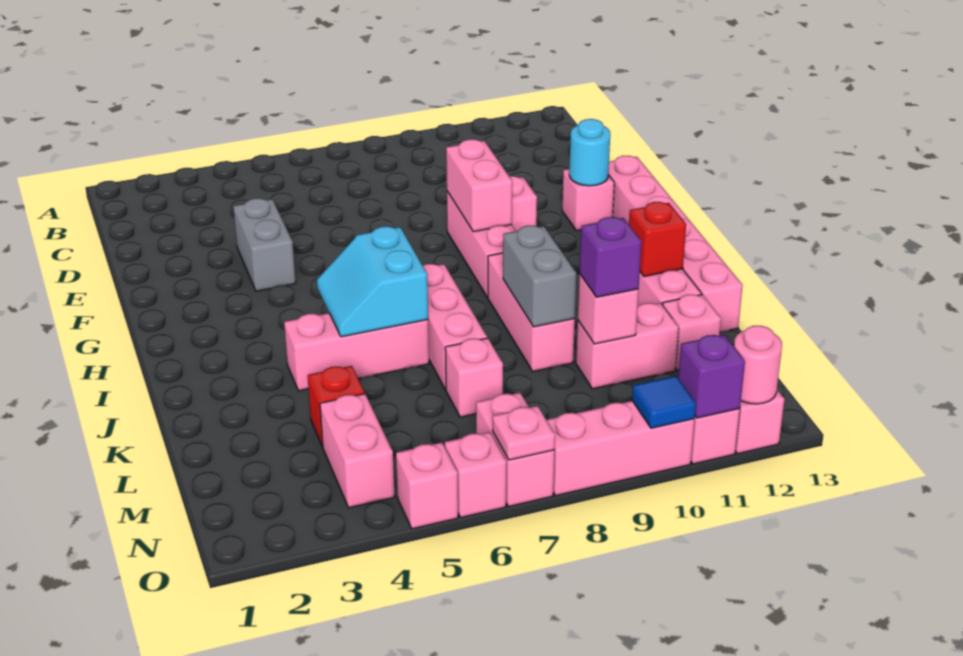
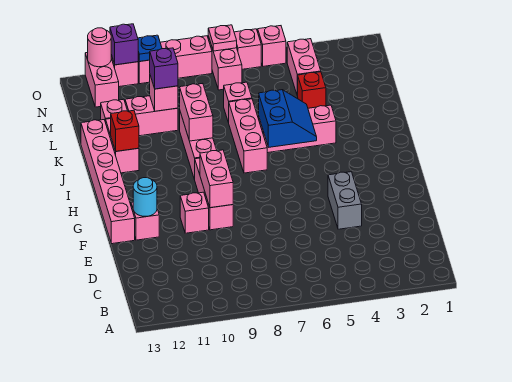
cyan 2x2 slope [317,226,428,337] -> blue 2x2 slope [259,90,317,147]
grey 1x2 brick [503,226,576,327] -> pink 1x2 brick [180,83,213,141]
blue 1x1 tile [632,376,696,428] -> blue 1x1 plate [138,35,162,61]

